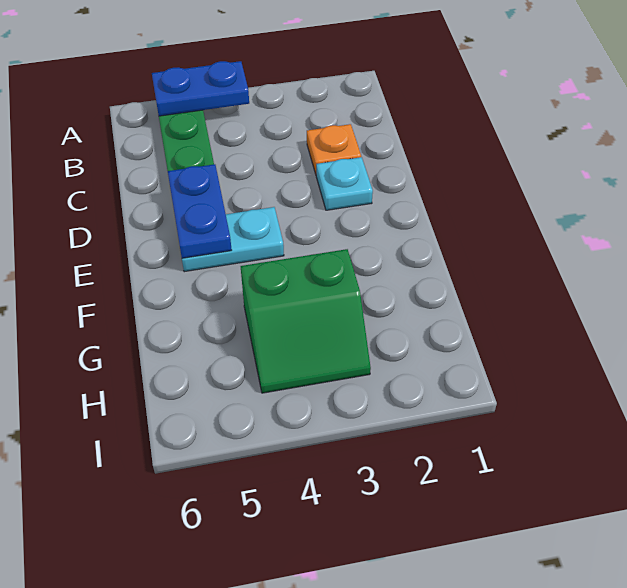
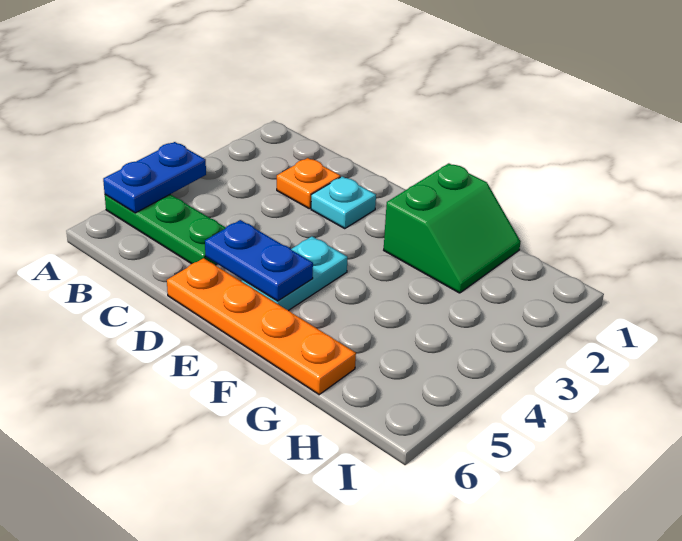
none -> orange 1x4 plate [167,258,356,395]
green 2x2 slope [241,249,371,393] -> green 2x2 slope moved to [384,163,521,293]

